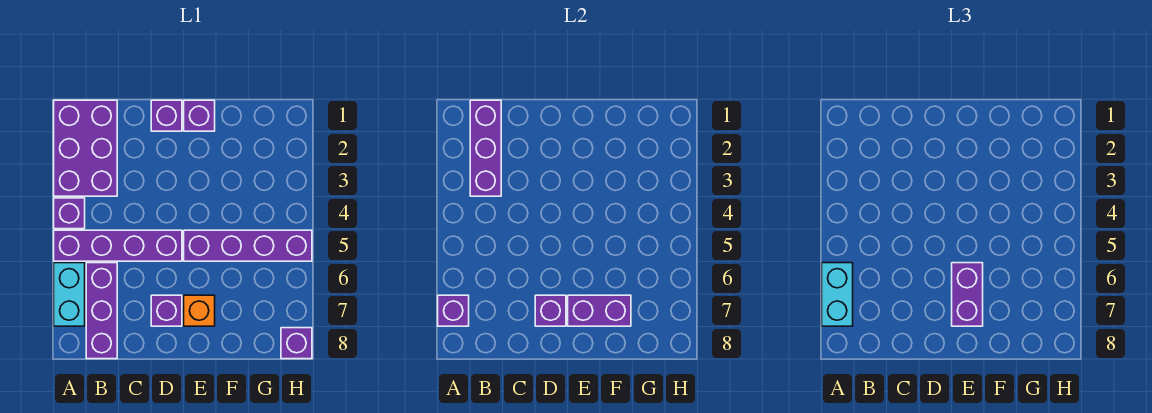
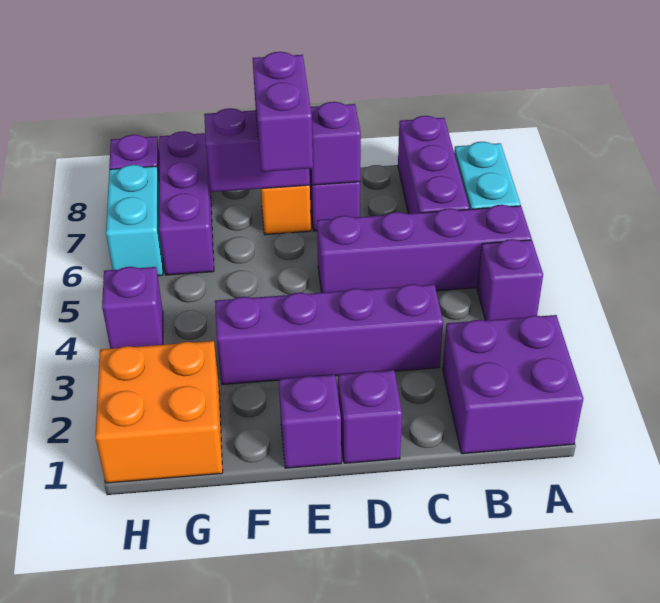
purple 2x3 brick [54,100,117,196] -> purple 2x2 brick [443,315,583,454]
cyan 1x2 brick [822,263,853,326] -> cyan 1x2 brick moved to [106,165,163,276]
purple 1x1 brick [438,295,469,326] -> purple 1x1 brick moved to [102,267,163,349]
purple 1x3 brick [470,100,501,196] -> purple 1x3 brick moved to [159,131,214,275]
purple 1x4 brick [184,230,312,261] -> purple 1x4 brick moved to [215,284,443,385]
none -> orange 2x2 brick [95,341,223,483]

